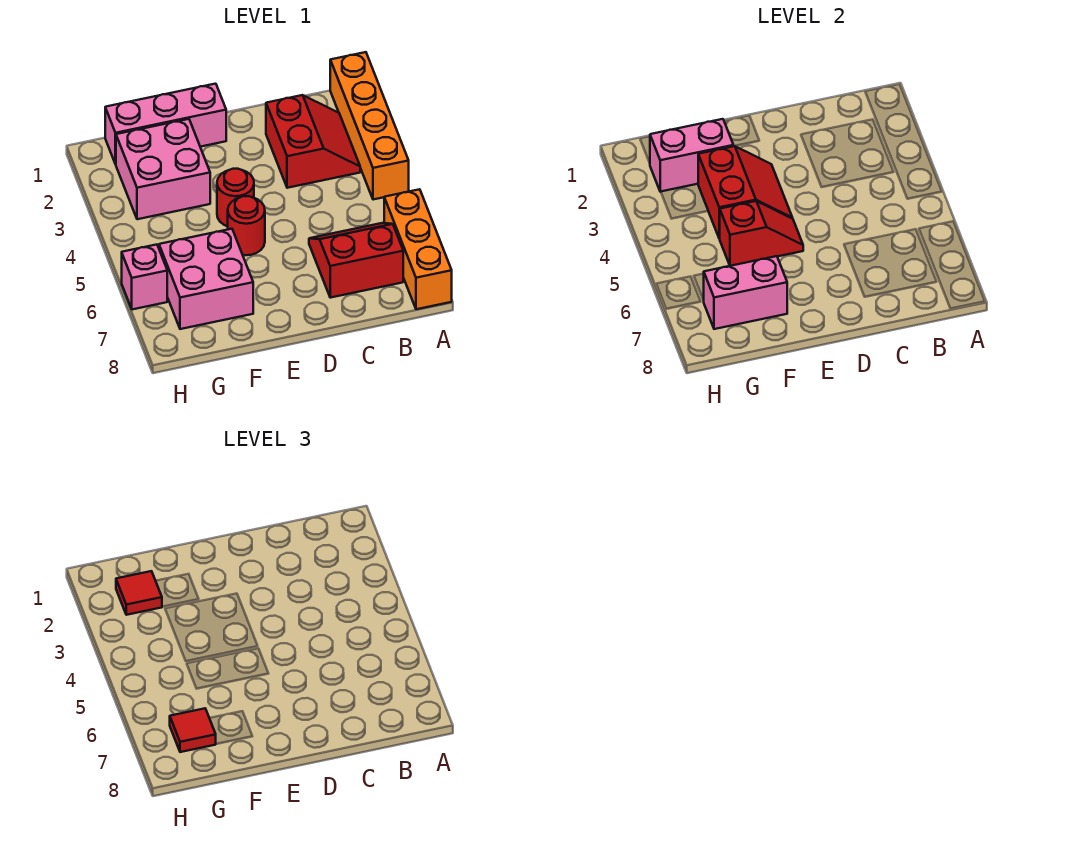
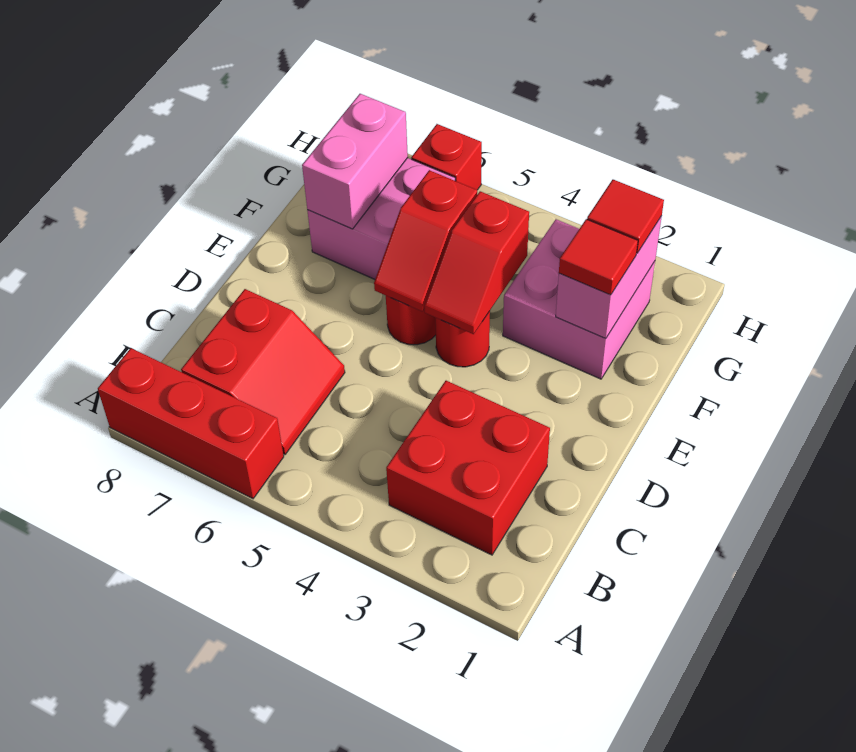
orange 1x4 brick [330,52,409,200] -> none
orange 1x3 brick [384,189,452,309] -> red 1x3 brick [98,348,284,499]
red 2x2 slope [266,95,360,188] -> red 2x2 brick [386,381,550,555]
pink 1x3 brick [105,84,226,164] -> none
red 2x2 slope [698,146,793,239] -> red 1x2 slope [425,191,529,334]
red 1x1 tile [170,708,216,752] -> red 1x1 tile moved to [559,219,638,295]
pink 1x1 brick [122,245,167,309] -> red 1x1 brick [411,124,482,190]

